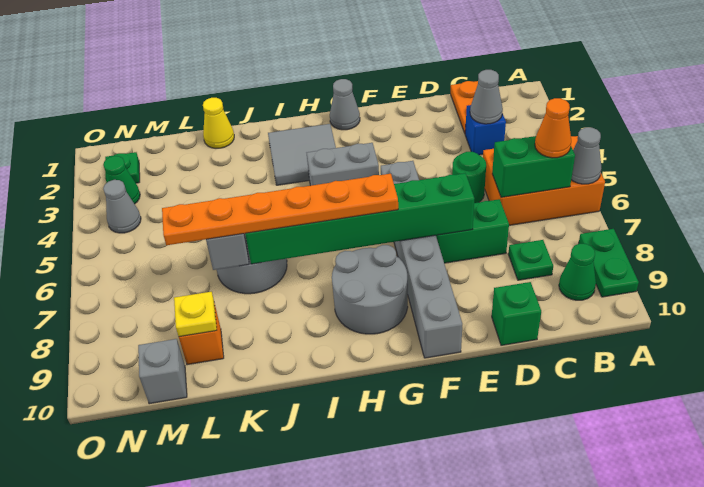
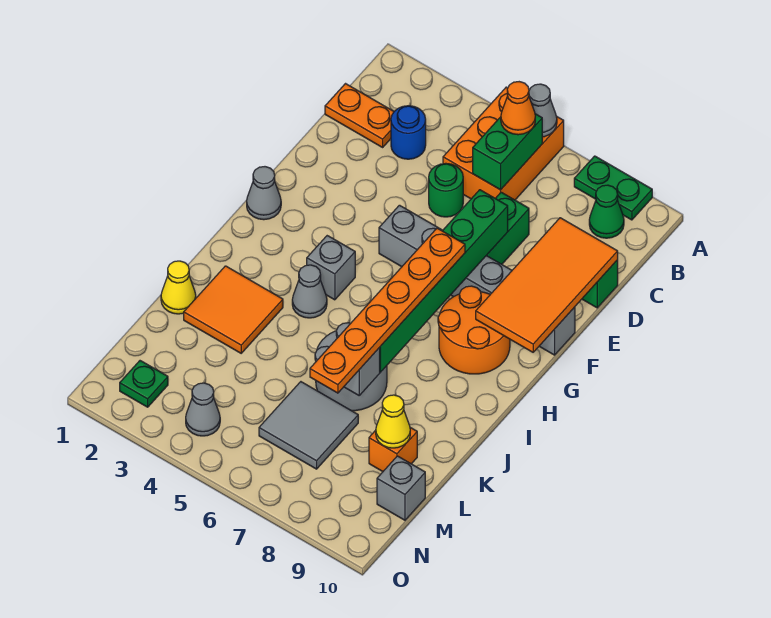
blue 1x1 brick [465,105,506,155] -> blue 1x1 round brick [391,106,426,159]
grey 1x1 cone [470,70,503,124] -> grey 1x1 cone moved to [292,265,327,318]
green 1x1 plate [508,240,553,280] -> none
none -> orange 2x4 tile [476,218,618,352]
grey 1x2 brick [307,143,379,186] -> grey 1x1 brick [307,236,355,300]
grey 2x2 round brick [332,245,408,334] -> orange 2x2 round brick [438,286,510,374]
grey 2x2 tile [268,124,336,185] -> grey 2x2 tile moved to [259,382,358,469]
none -> orange 2x2 tile [184,266,283,353]
yellow 1x1 plate [174,292,217,337] -> yellow 1x1 cone [376,395,410,448]
green 1x1 cone [103,156,140,204] -> none

